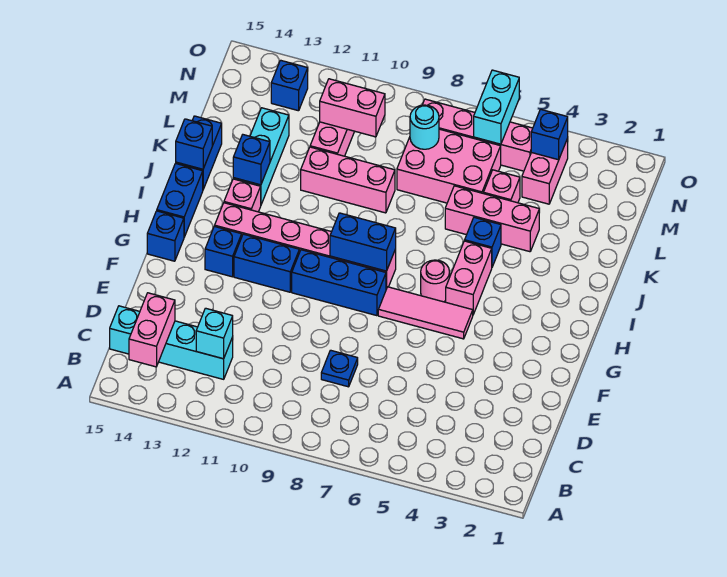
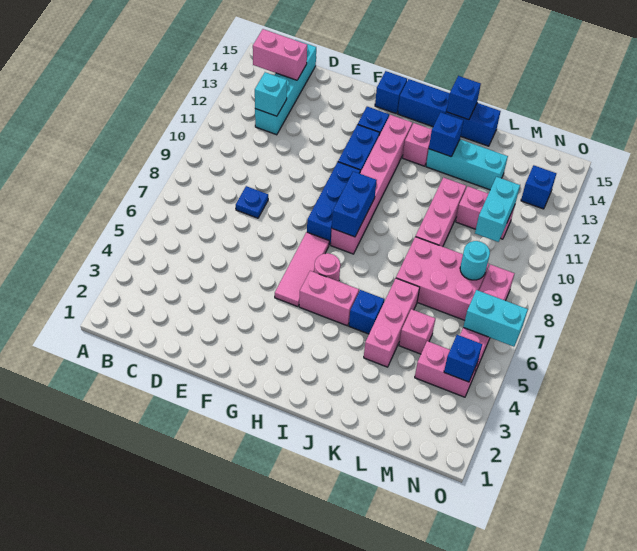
pink 2x3 brick [397,129,501,203] -> pink 2x3 brick turned to [396,237,489,320]
pink 1x2 brick [320,79,385,137] -> cyan 1x2 brick [475,177,520,242]

